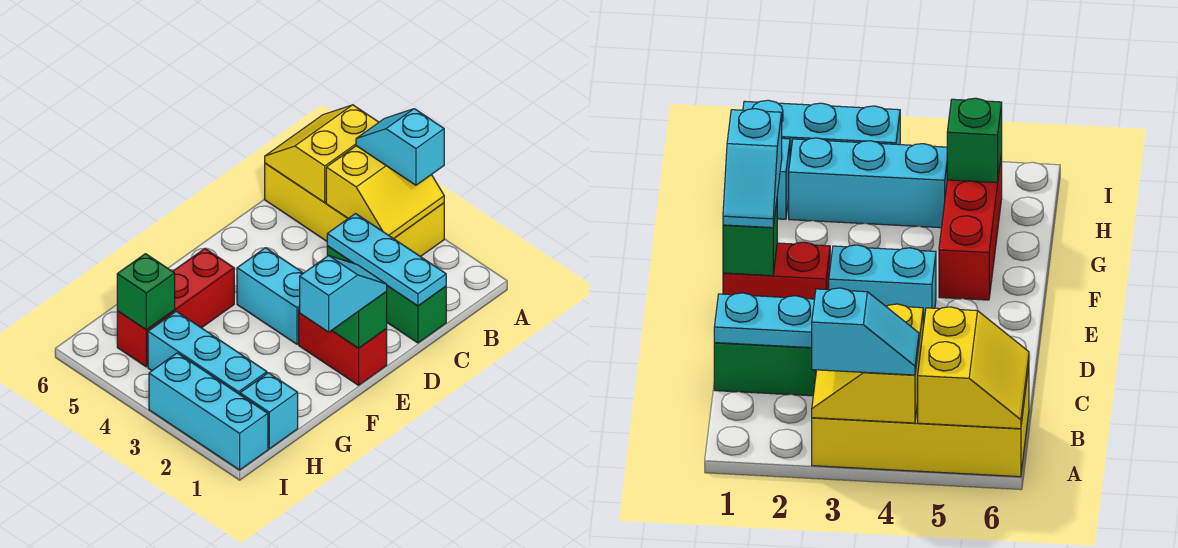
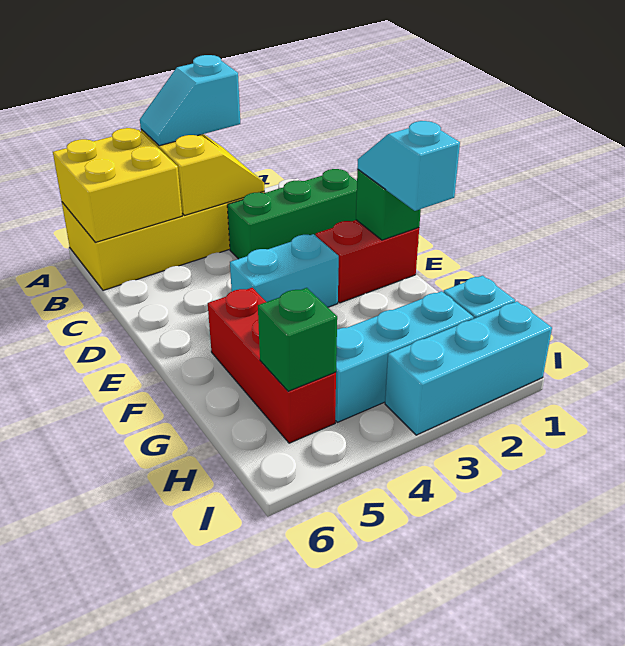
yellow 2x2 slope [265,105,379,203] -> yellow 2x2 brick [53,128,182,242]
cyan 1x3 plate [327,214,446,306] -> none

